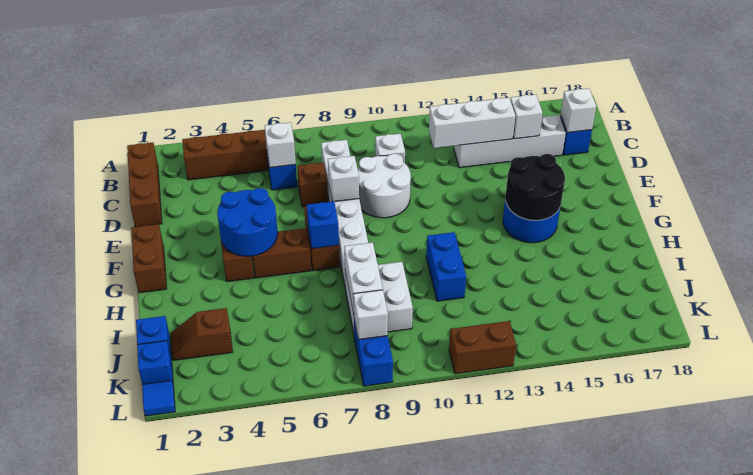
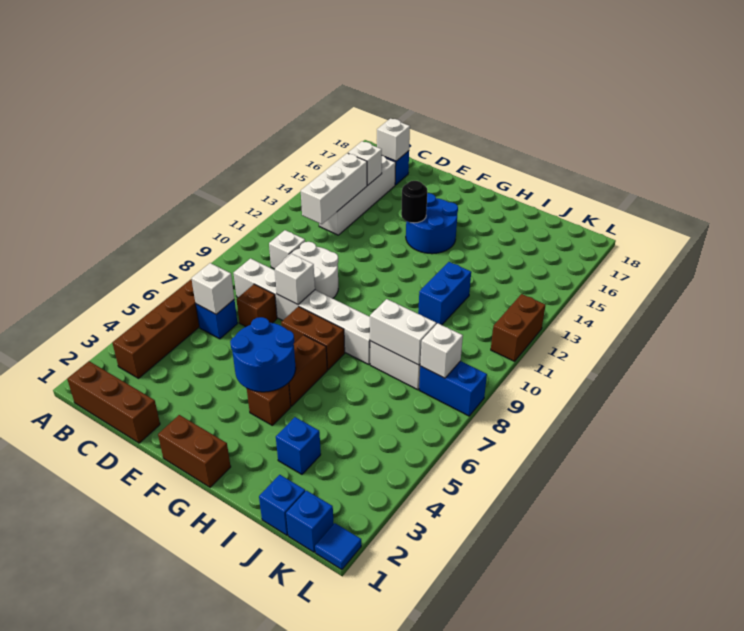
black 2x2 round brick [505,154,565,220] -> black 1x1 round brick [401,181,427,223]
blue 1x1 brick [306,201,339,249] -> blue 1x1 brick moved to [276,417,321,474]
blue 1x2 brick [426,232,466,301] -> blue 1x2 brick turned to [418,262,471,325]
brown 1x2 slope [171,308,232,360] -> none

